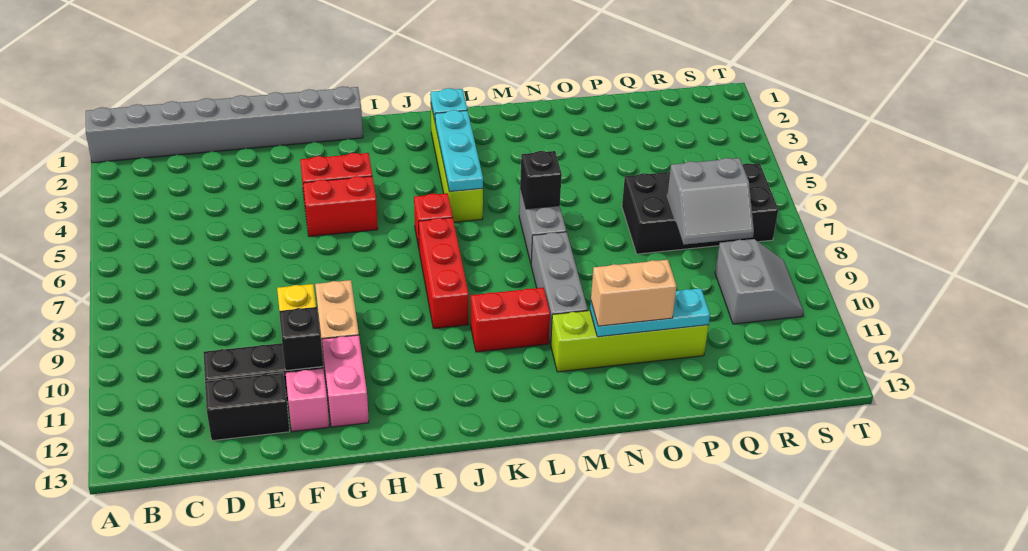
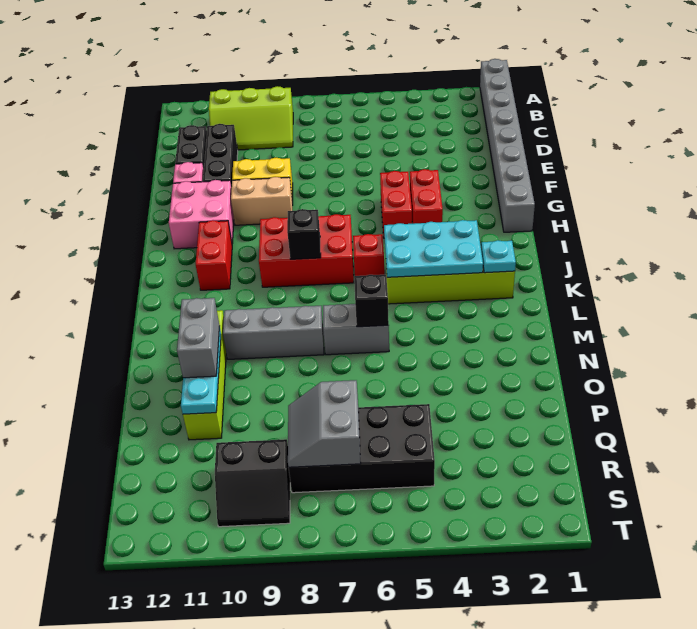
none -> lime 2x3 slope [209,86,293,150]
black 1x1 brick [279,307,323,371] -> black 1x1 brick moved to [287,209,321,259]
pink 1x2 brick [322,335,369,427] -> pink 2x2 brick [169,180,234,249]
red 1x3 brick [419,218,469,328] -> red 2x3 brick [259,214,354,287]
cyan 1x3 plate [435,110,483,192] -> cyan 2x3 plate [384,220,483,277]
red 1x2 brick [471,288,550,352] -> red 1x2 brick moved to [196,220,232,290]
tan 1x2 brick [591,260,677,326] -> grey 1x2 brick [177,298,220,378]
black 2x4 brick [622,163,778,254] -> black 2x4 brick turned to [289,404,435,493]
grey 2x2 slope [715,239,804,324] -> black 2x2 slope [215,439,290,527]

